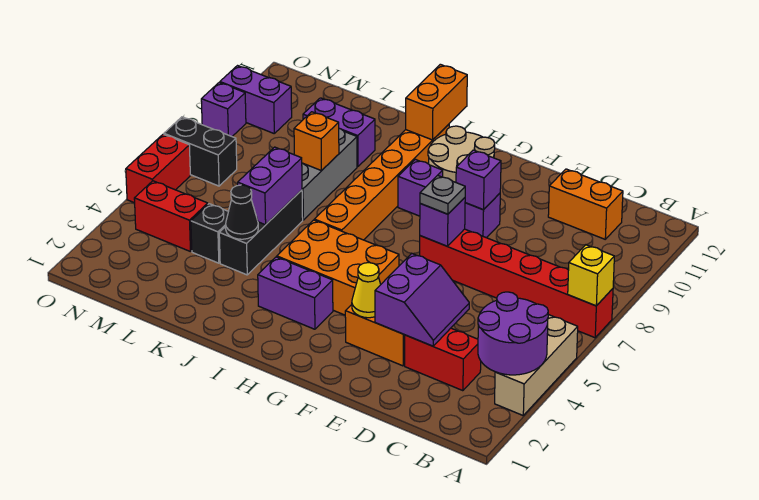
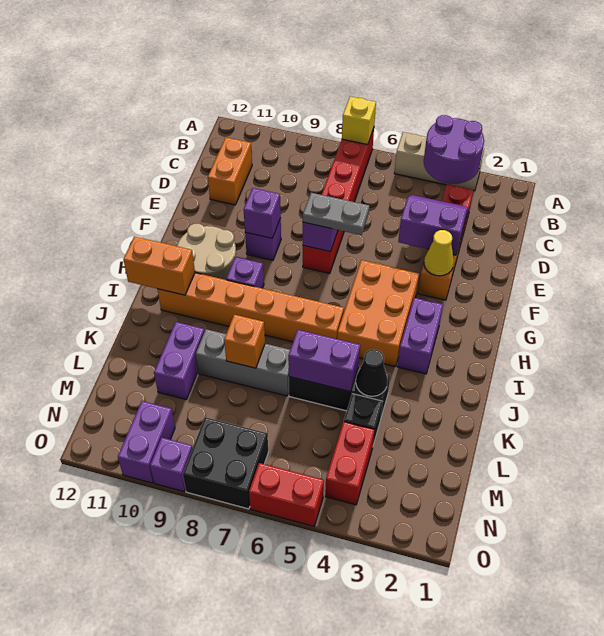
grey 1x1 plate [420,175,465,214] -> grey 1x2 plate [303,193,369,235]
black 1x2 brick [164,117,237,186] -> black 2x2 brick [183,417,268,509]

